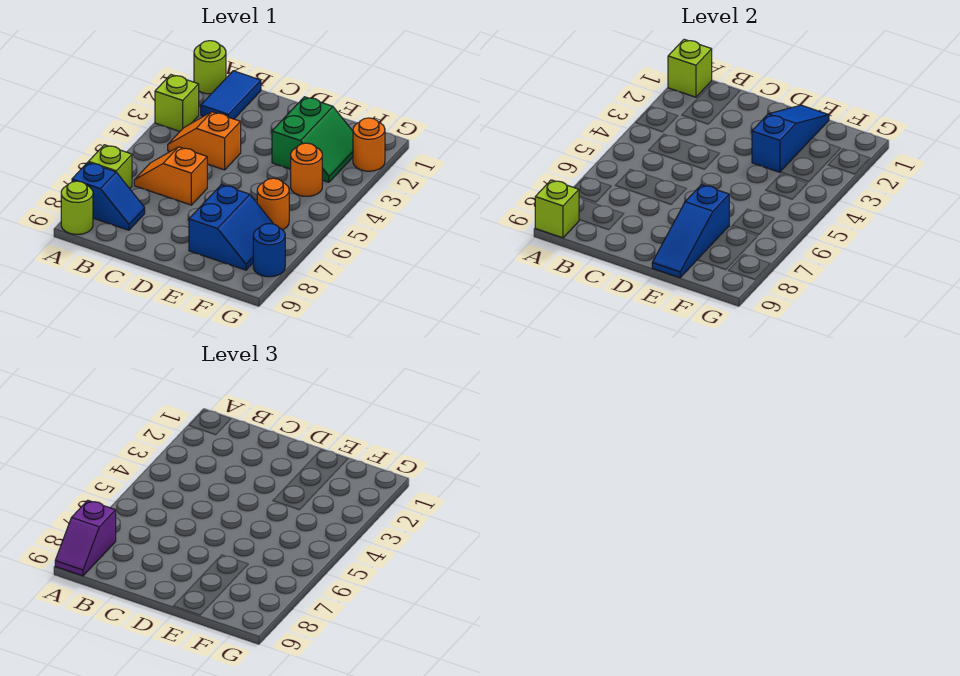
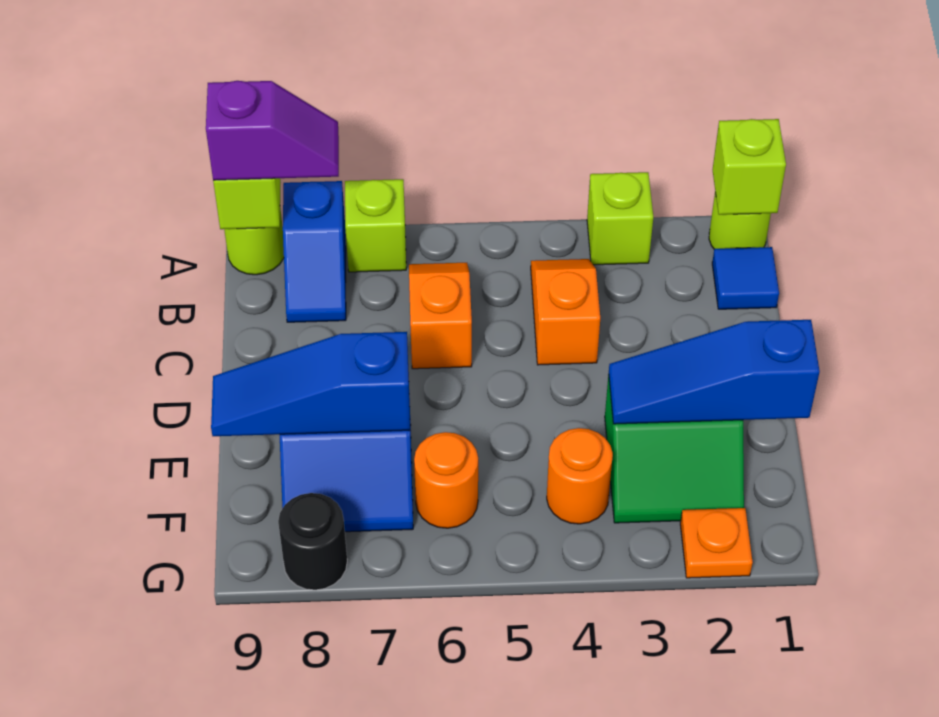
purple 1x2 slope [55,500,116,576] -> purple 1x2 slope turned to [206,81,339,181]
blue 1x2 tile [201,71,261,119] -> blue 1x1 tile [712,247,779,309]
blue 1x3 slope [752,105,829,172] -> blue 1x3 slope turned to [609,320,820,424]
orange 1x1 round brick [353,118,385,171] -> orange 1x1 plate [680,508,753,578]
blue 1x1 round brick [253,224,285,277] -> black 1x1 round brick [278,493,347,590]

